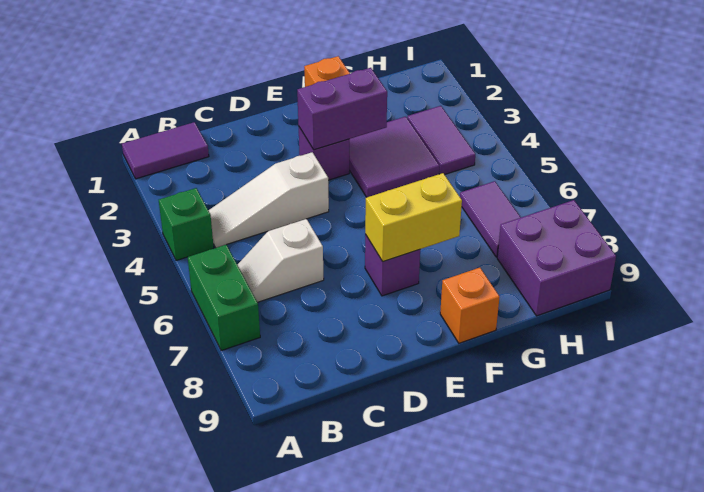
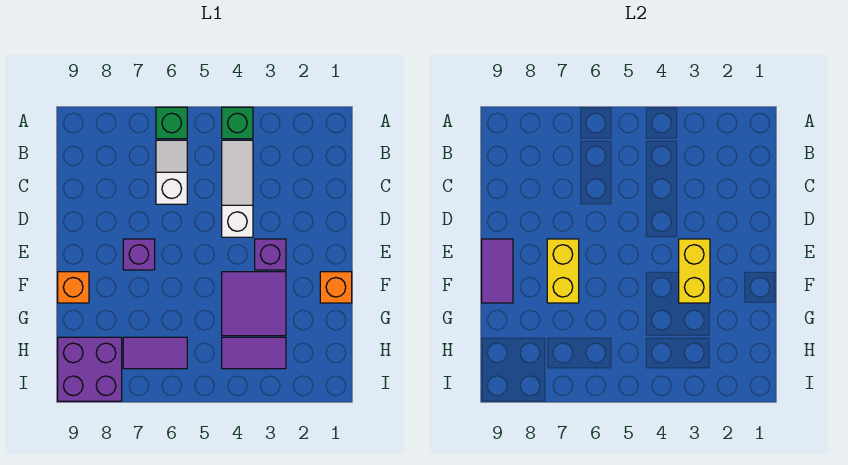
purple 1x2 tile [122,122,209,179] -> purple 1x2 tile moved to [482,239,513,303]
green 1x2 brick [188,245,260,351] -> green 1x1 brick [156,107,187,139]
purple 1x2 brick [297,68,387,150] -> yellow 1x2 brick [679,239,710,303]

